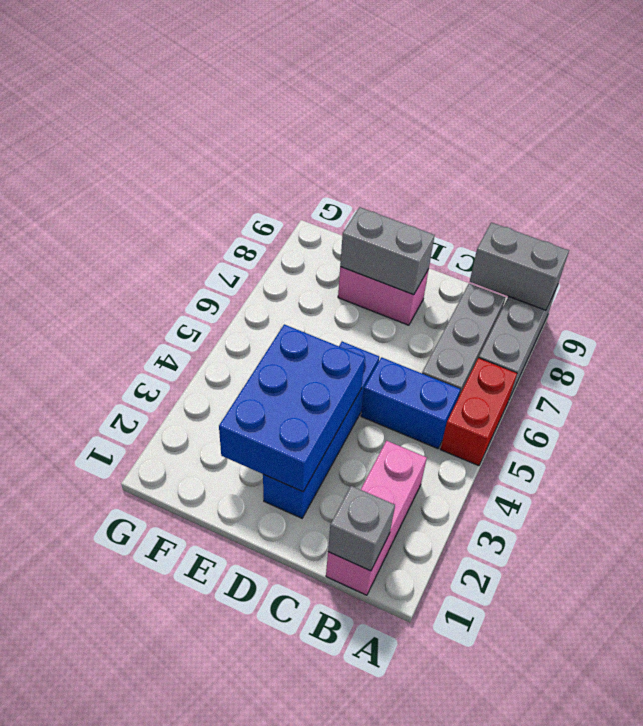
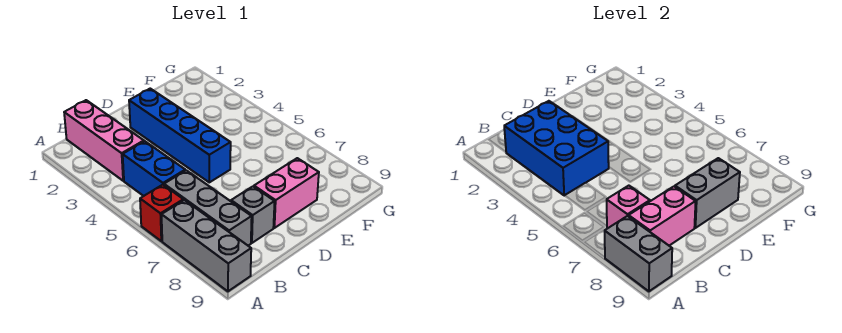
red 1x2 brick [440,358,517,466] -> red 1x1 brick [140,185,183,241]
grey 1x2 brick [470,222,569,310] -> grey 1x2 brick turned to [605,216,672,291]
grey 1x1 brick [328,486,395,571] -> grey 1x1 brick moved to [231,187,275,243]
blue 1x2 brick [361,357,460,449] -> blue 1x2 brick turned to [123,141,185,196]
none -> pink 1x1 brick [607,186,650,228]
none -> pink 1x2 brick [629,187,696,246]
blue 2x3 brick [219,324,365,492] -> blue 2x3 brick moved to [504,101,609,196]

